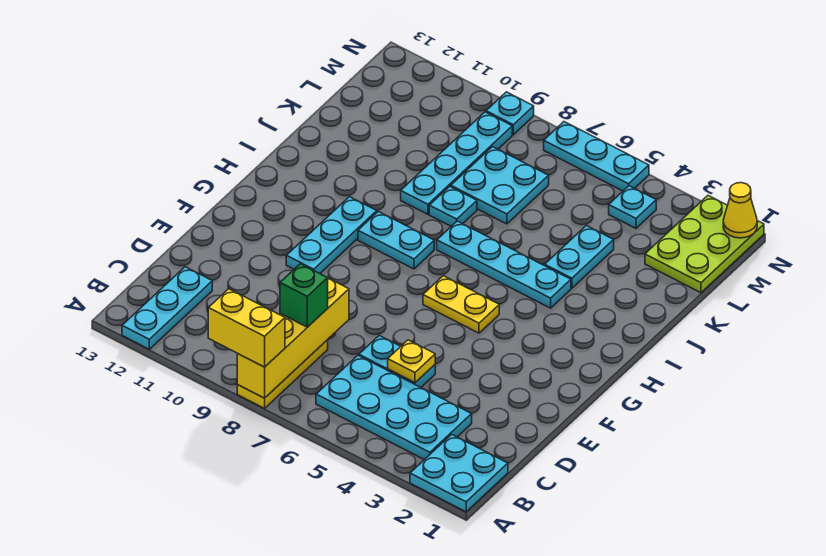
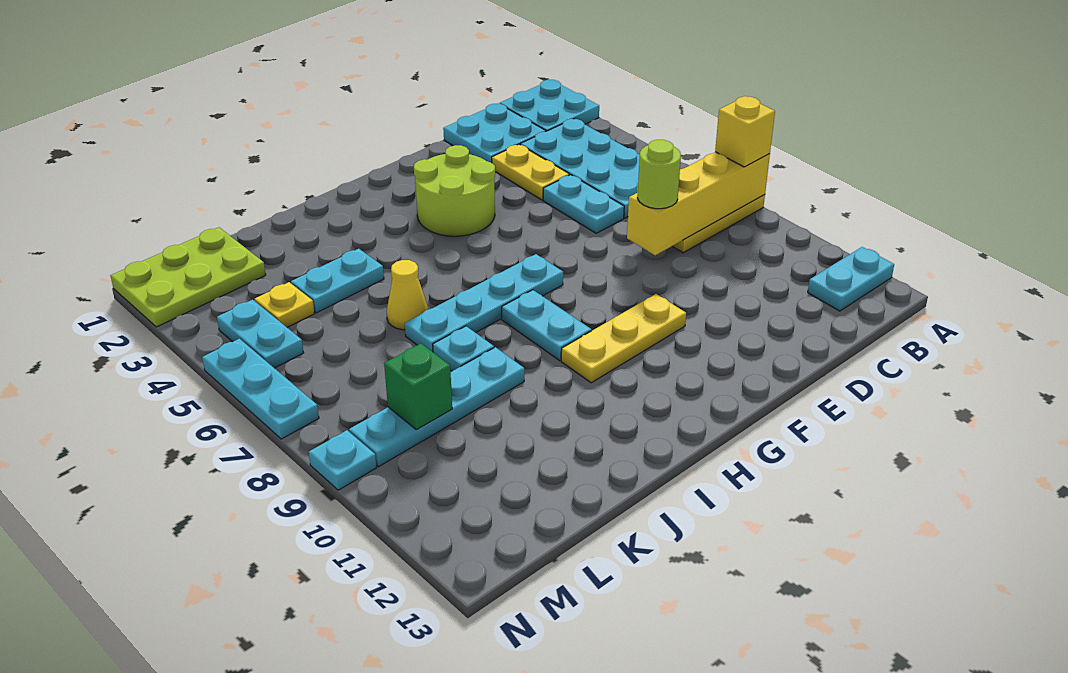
yellow 1x2 brick [208,289,285,367] -> yellow 1x1 brick [715,96,775,167]
cyan 1x3 plate [122,267,212,349] -> cyan 1x2 plate [808,247,894,311]
green 1x1 brick [280,264,328,327] -> green 1x1 brick moved to [384,343,452,430]
yellow 1x1 plate [388,340,435,383] -> yellow 1x1 plate moved to [255,282,314,327]
none -> lime 1x1 round brick [637,140,681,209]
none -> lime 2x2 round brick [414,145,495,236]
cyan 1x3 plate [286,197,377,273] -> yellow 1x3 plate [561,294,686,383]
yellow 1x2 plate [423,276,499,333] -> yellow 1x2 plate moved to [492,144,569,200]
cyan 1x4 plate [437,221,571,308] -> cyan 1x4 plate turned to [405,254,563,352]
cyan 2x2 plate [451,147,549,224] -> cyan 2x2 plate moved to [443,104,546,163]
cyan 1x1 plate [609,186,656,228] -> cyan 1x2 plate [217,300,303,368]
yellow 1x1 cone [723,183,757,238] -> yellow 1x1 cone moved to [387,260,428,330]

